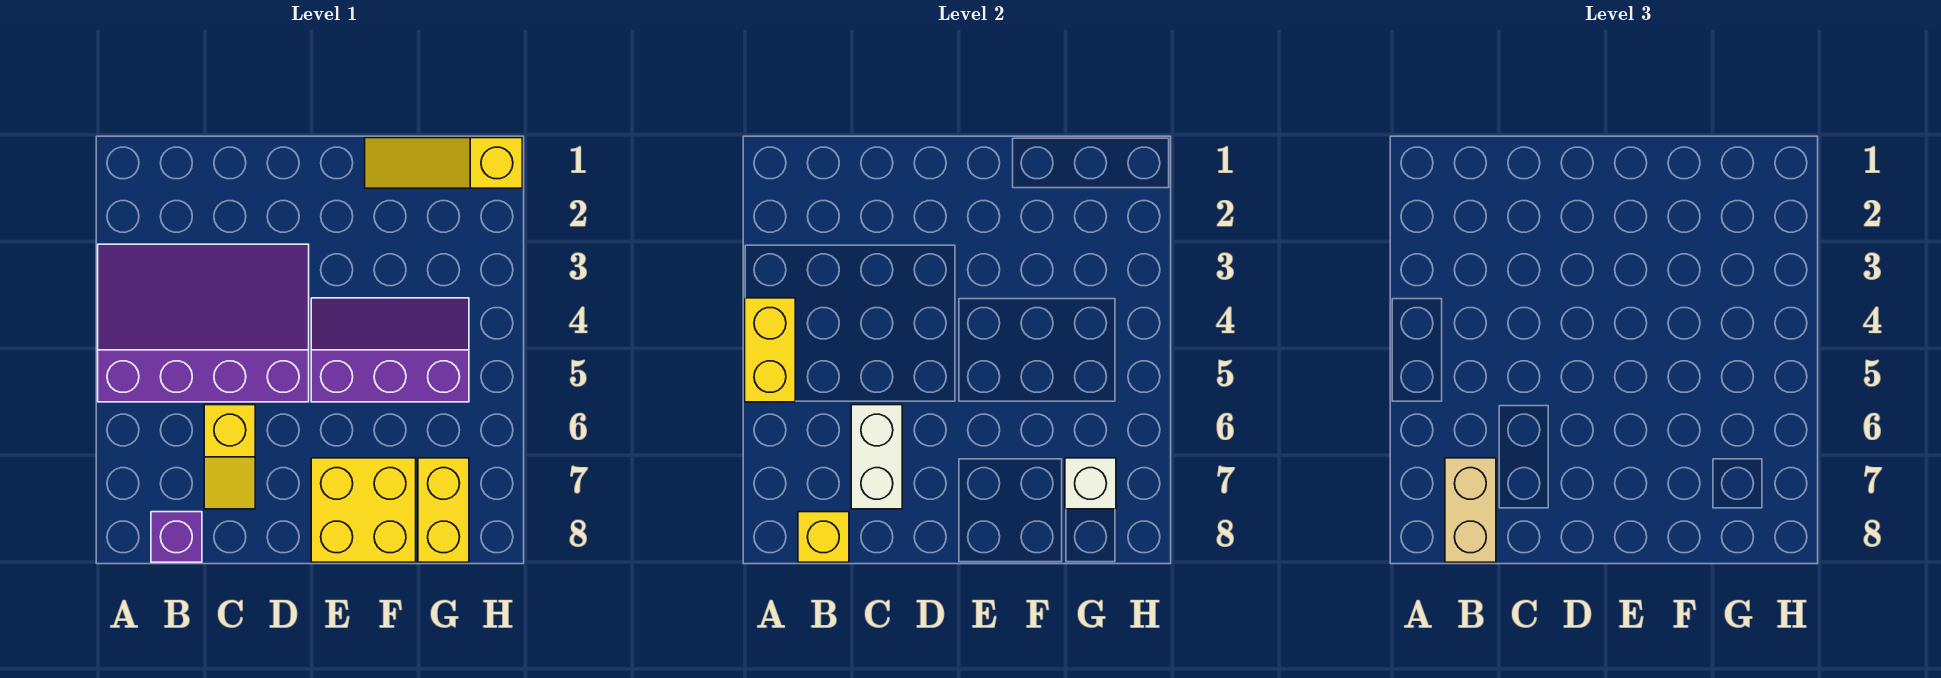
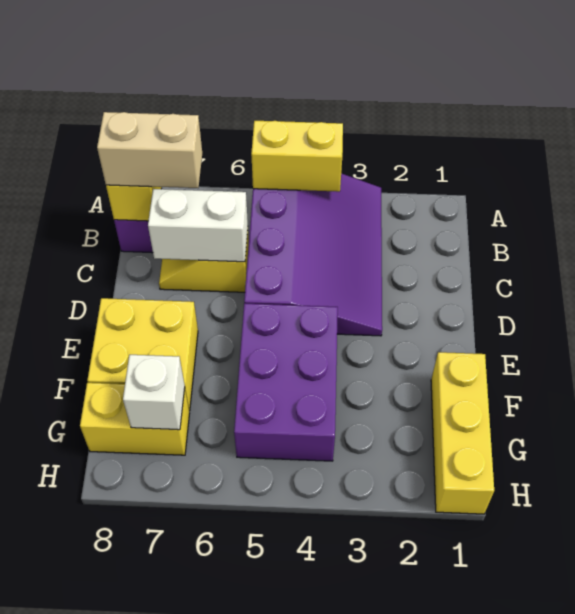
purple 2x3 slope [311,298,469,402] -> purple 2x3 brick [234,303,338,461]
yellow 1x3 slope [365,138,522,188] -> yellow 1x3 brick [431,352,494,514]

